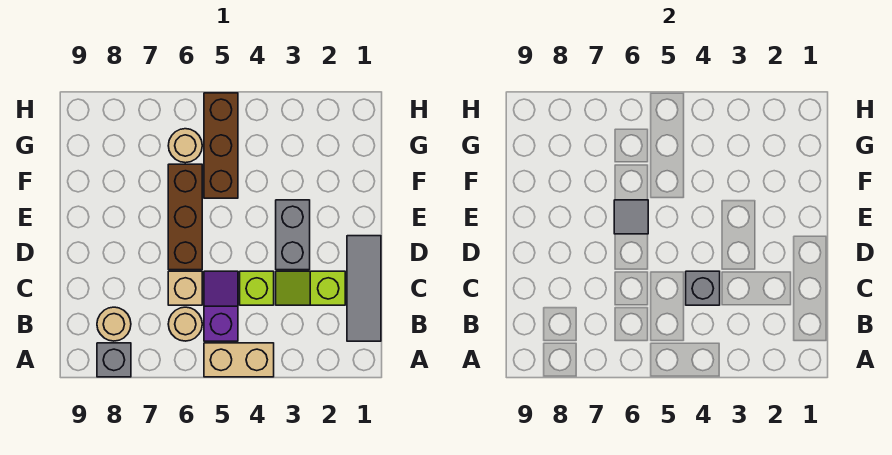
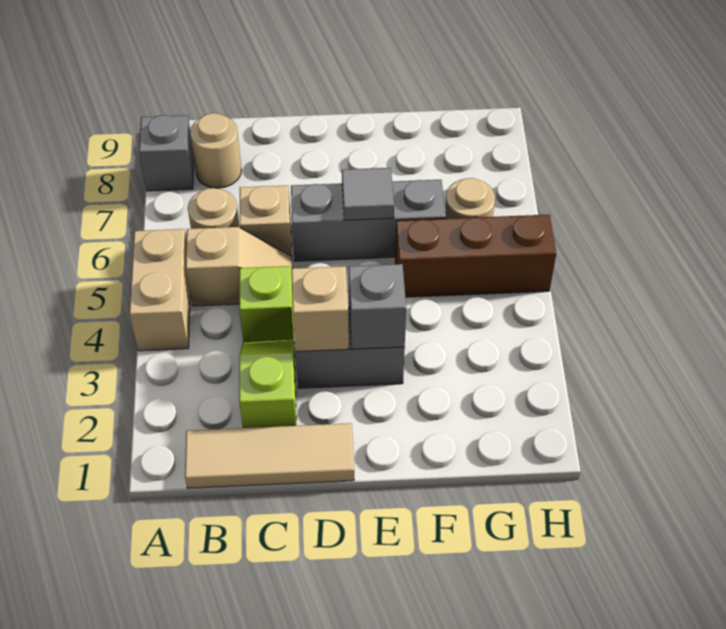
grey 1x3 tile [347,236,381,341] -> tan 1x3 tile [185,423,354,488]
purple 1x2 slope [204,271,238,341] -> tan 1x2 slope [186,227,292,306]
grey 1x1 brick [686,271,720,305] -> grey 1x1 brick moved to [348,264,406,349]
none -> tan 1x1 brick [292,266,349,352]
brown 1x3 brick [168,164,202,270] -> grey 1x3 brick [291,180,446,261]

